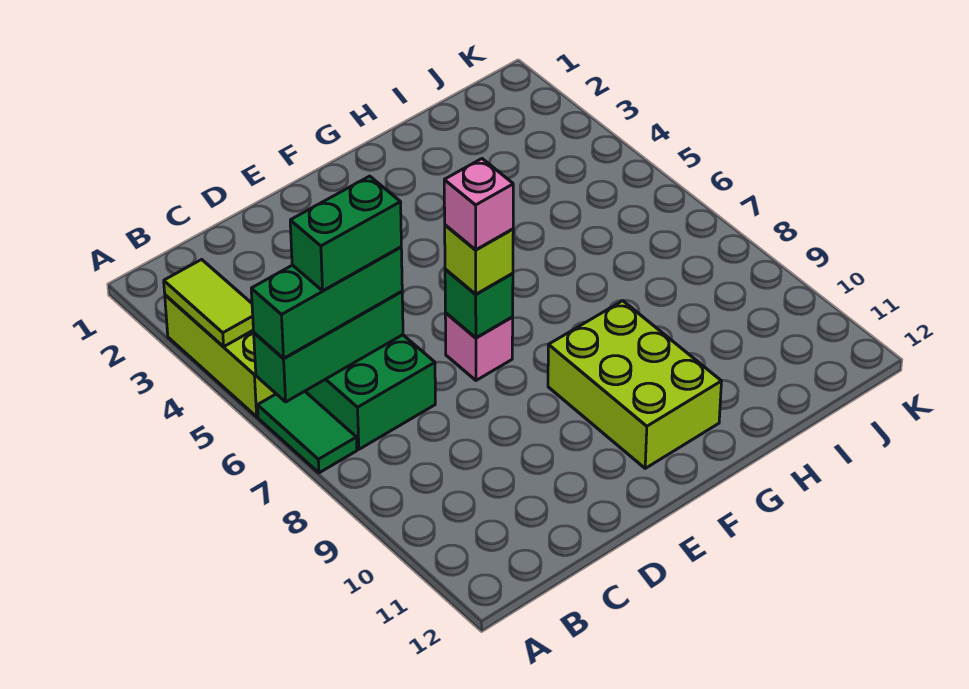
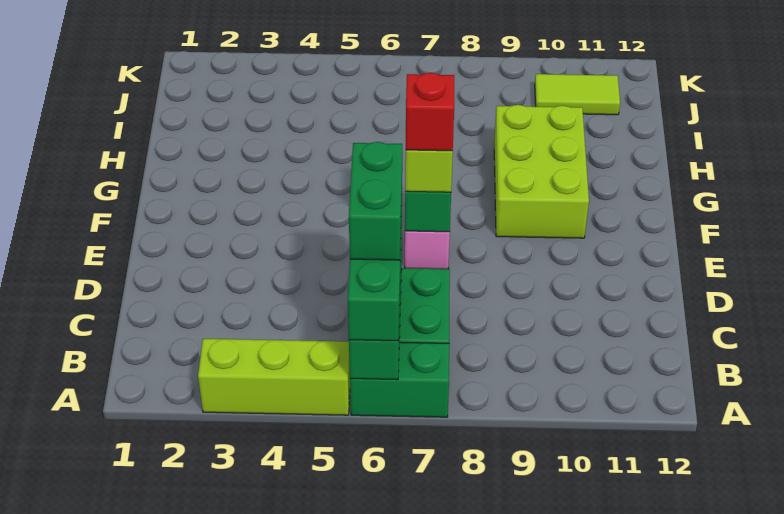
lime 1x2 tile [164,259,253,346] -> lime 1x2 tile moved to [535,74,620,115]
green 1x2 tile [258,391,357,473] -> green 1x2 brick [350,342,449,417]
pink 1x1 brick [444,159,513,250] -> red 1x1 brick [406,73,454,151]
lime 2x3 brick [548,301,721,468] -> lime 2x3 brick turned to [494,105,589,238]

